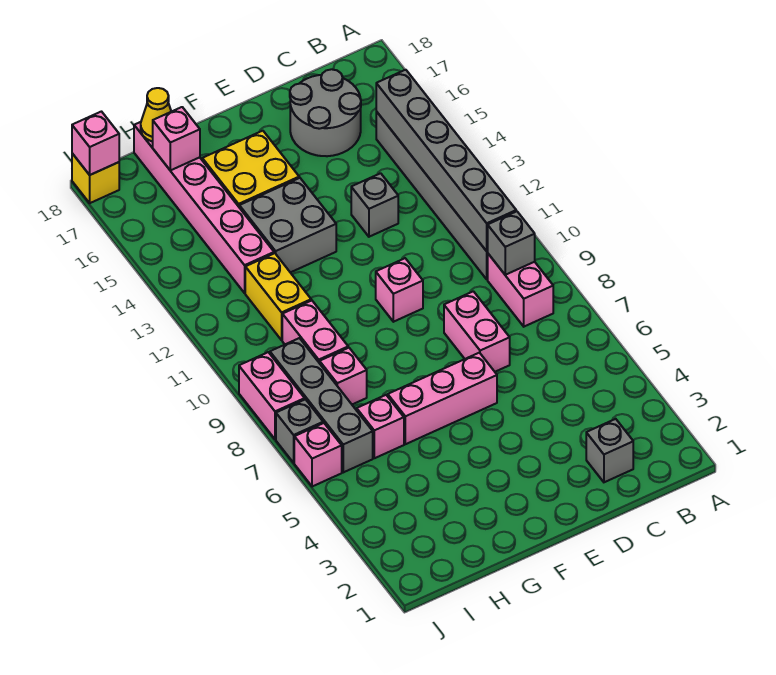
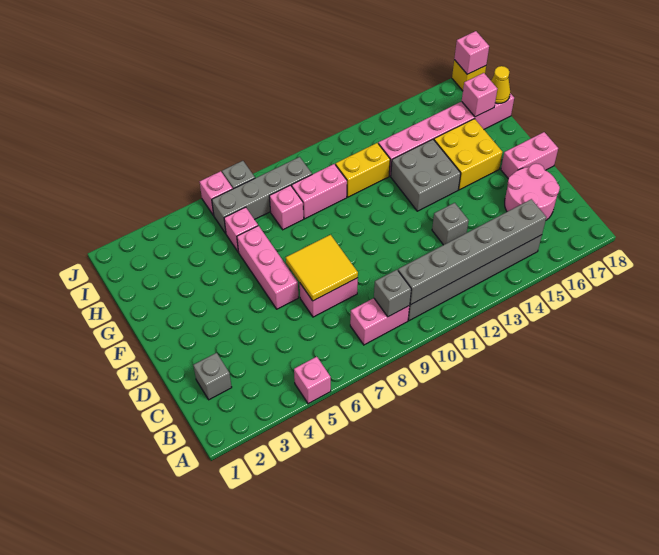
grey 2x2 round brick [290,69,361,156] -> pink 2x2 round brick [505,164,560,220]
none -> yellow 2x2 tile [286,235,358,301]
pink 1x1 brick [376,258,423,322] -> pink 1x1 brick moved to [294,357,331,404]
pink 1x2 brick [239,352,305,439] -> pink 1x2 brick moved to [501,132,558,179]

